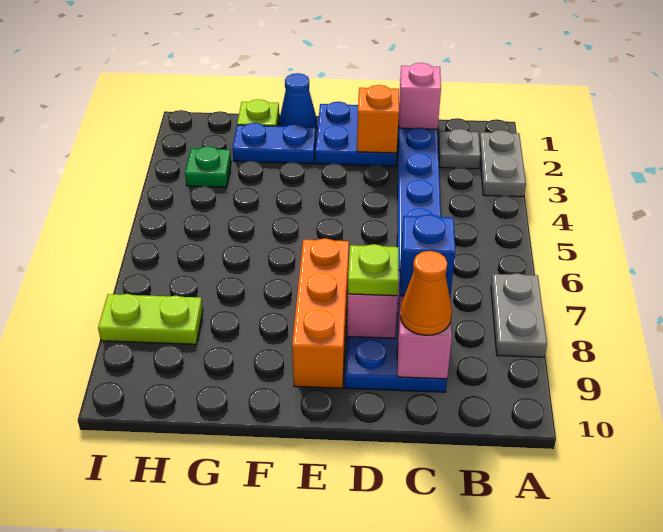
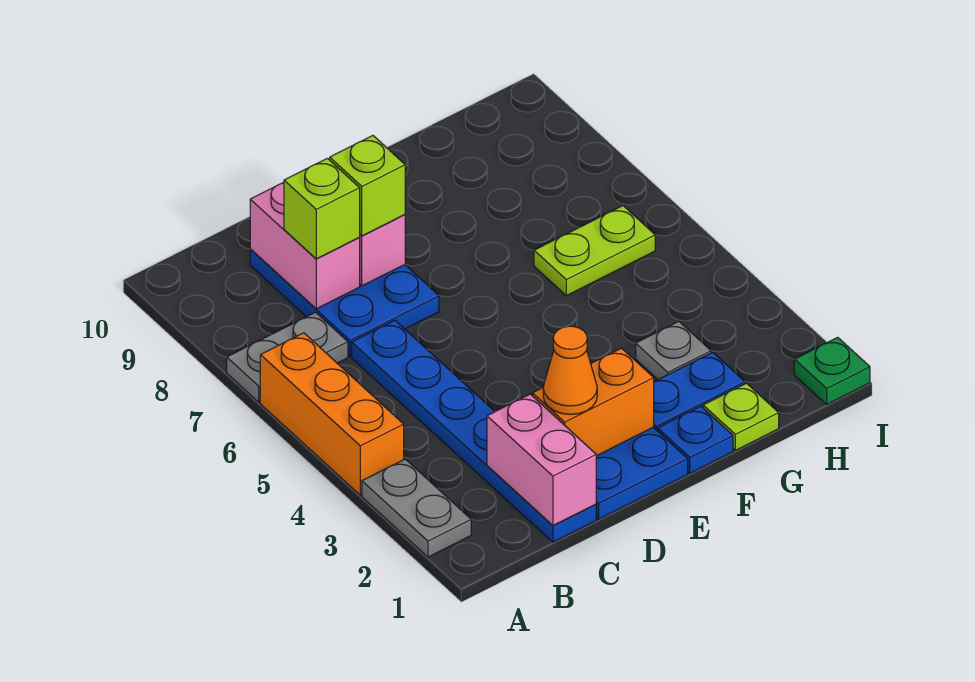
grey 1x2 plate [491,273,547,357] -> grey 1x2 plate turned to [227,312,348,402]
grey 1x1 plate [438,129,480,169] -> grey 1x1 plate moved to [636,321,711,380]
pink 1x1 brick [399,63,441,129] -> pink 1x2 brick [487,394,596,525]
blue 1x1 brick [400,214,455,297] -> lime 1x1 brick [284,158,360,259]
orange 1x1 cone [400,251,452,335] -> orange 1x1 cone moved to [543,326,597,414]
orange 1x1 brick [357,85,399,153] -> orange 1x2 brick [533,348,654,456]
lime 1x1 plate [348,244,399,296] -> lime 1x1 brick [330,136,405,236]
orange 1x3 brick [292,238,349,388] -> orange 1x3 brick moved to [260,333,404,495]
blue 1x1 cone [279,73,317,129] -> blue 1x1 plate [658,406,733,473]
green 1x1 plate [185,146,231,187] -> green 1x1 plate moved to [794,337,870,404]
lime 1x2 plate [98,294,203,344] -> lime 1x2 plate moved to [534,206,655,296]

